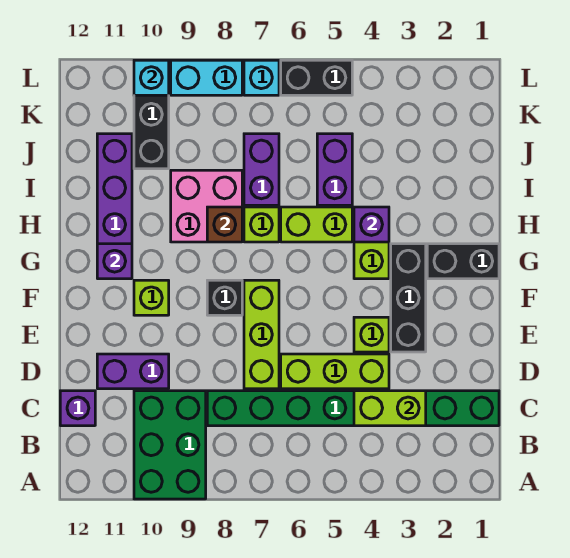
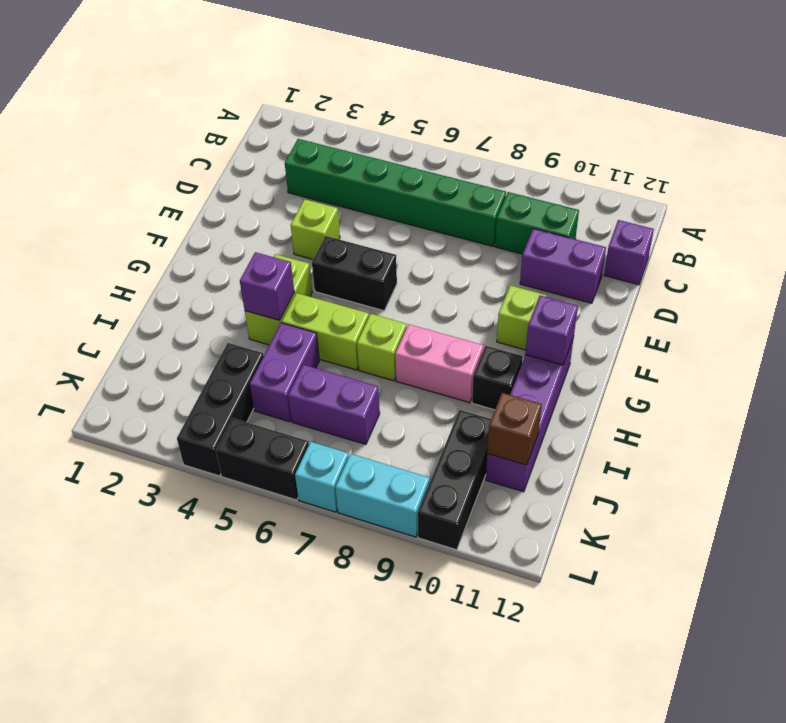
green 2x3 brick [134,391,206,499] -> green 1x2 brick [495,192,579,254]
green 1x8 brick [207,391,499,426] -> green 1x6 brick [285,139,506,246]
lime 1x2 brick [354,391,426,426] -> none
lime 1x3 brick [281,354,389,389] -> none
lime 1x3 brick [244,280,279,389] -> none
black 1x3 brick [391,244,426,352] -> black 1x3 brick moved to [177,343,264,476]
black 1x1 brick [207,280,242,315] -> black 1x1 brick moved to [472,346,523,410]
black 1x2 brick [427,244,499,279] -> black 1x2 brick moved to [312,236,397,311]
pink 2x2 brick [171,170,242,242] -> pink 1x2 brick [395,324,484,403]
brown 1x1 brick [207,207,242,242] -> brown 1x1 brick moved to [487,393,542,465]
purple 1x2 brick [244,134,279,205] -> purple 1x2 brick turned to [288,365,380,444]
cyan 1x1 brick [134,60,169,95] -> none

